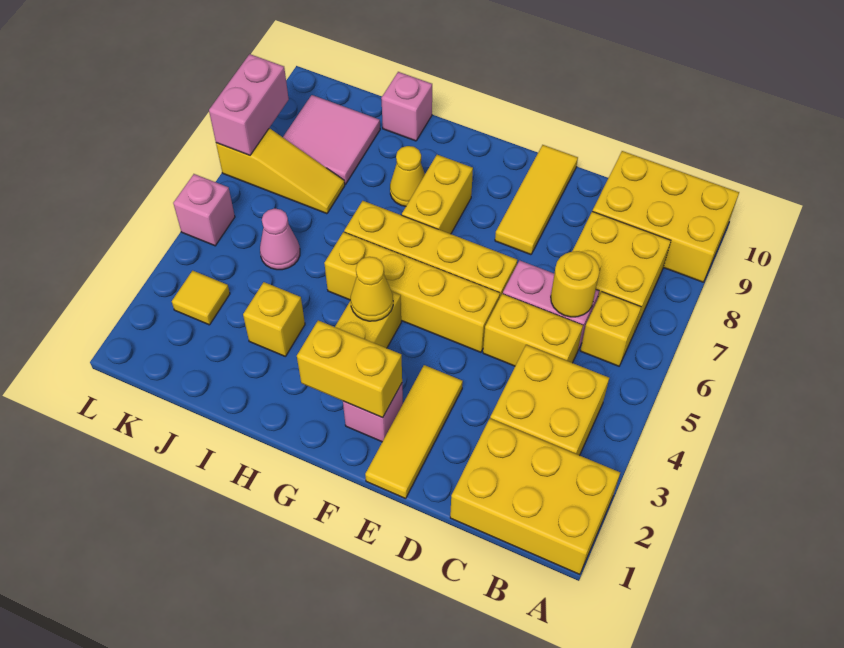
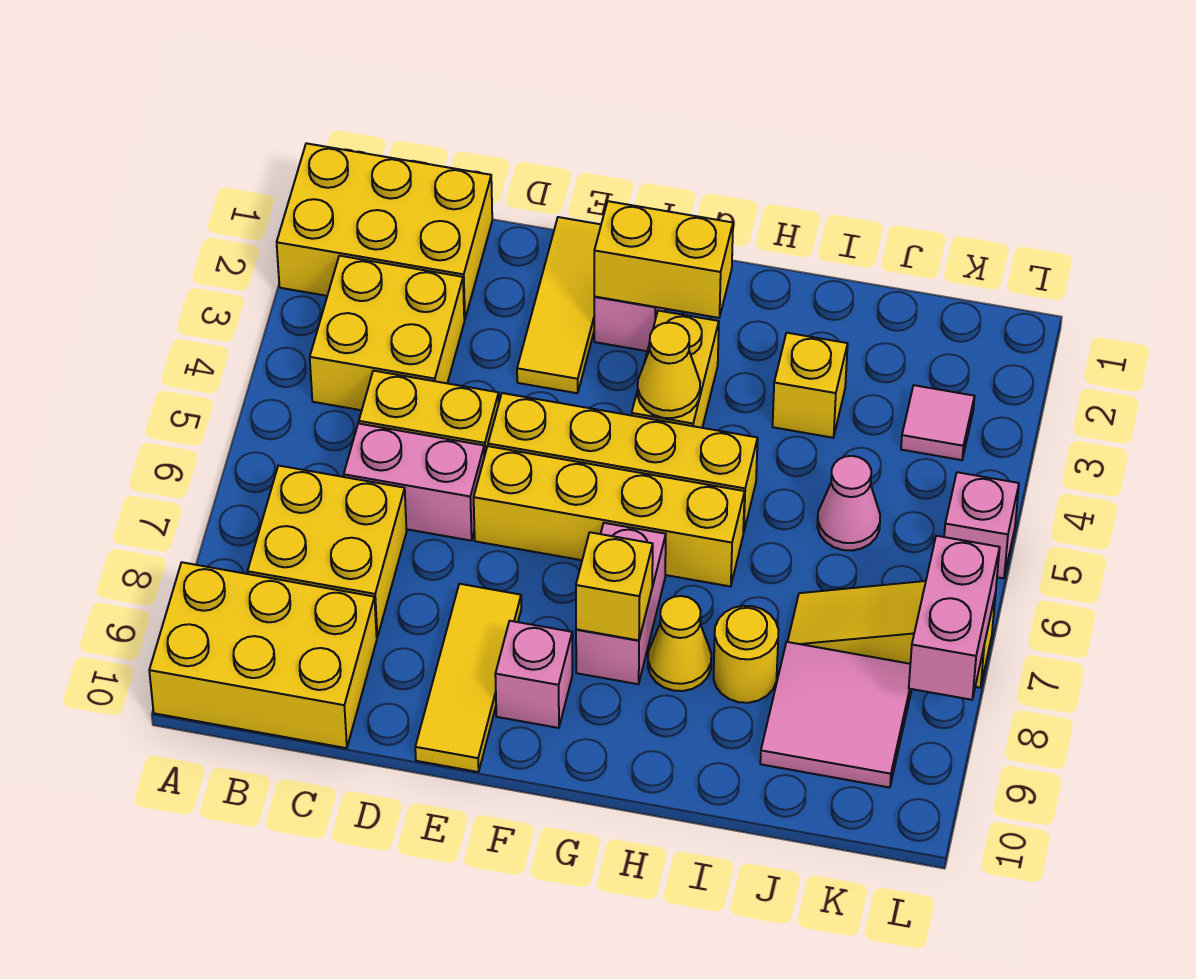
yellow 1x1 brick [580,292,641,366] -> yellow 1x1 brick moved to [576,532,653,640]
yellow 1x1 round brick [551,251,600,317] -> yellow 1x1 round brick moved to [713,606,779,703]
yellow 1x2 brick [402,155,473,234] -> pink 1x2 brick [576,523,666,684]
pink 1x1 brick [381,72,432,141] -> pink 1x1 brick moved to [495,621,572,728]
yellow 1x1 tile [172,271,230,325] -> pink 1x1 tile [901,385,974,460]

